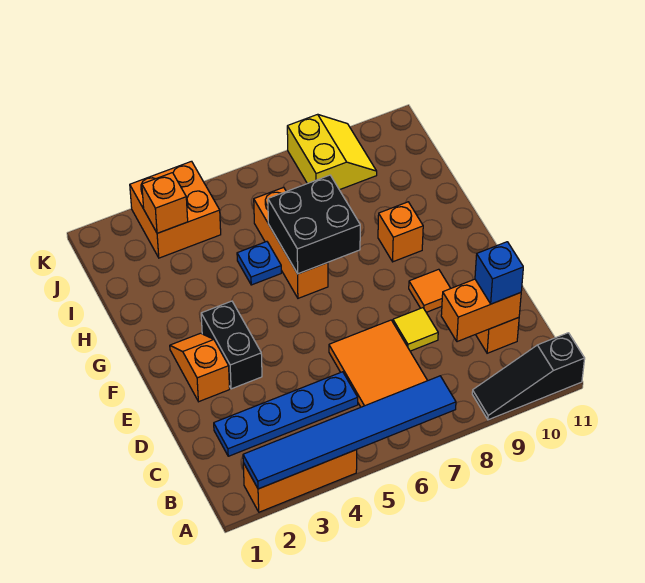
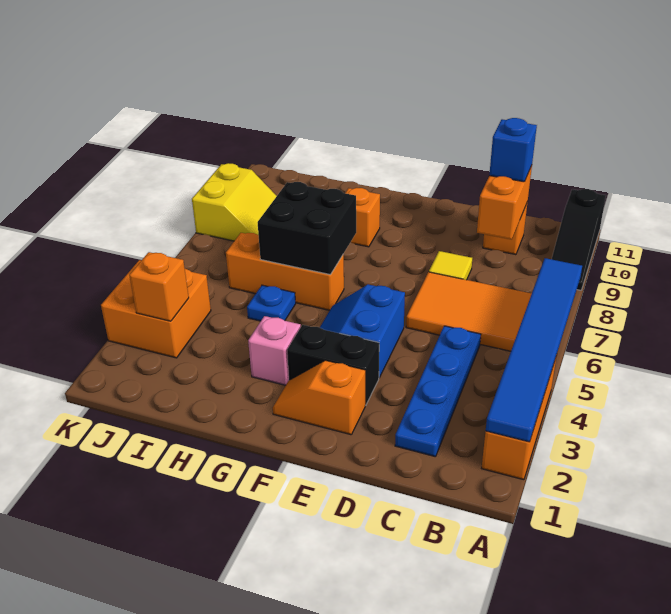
none -> blue 2x2 slope [320,284,405,378]
orange 1x1 tile [409,269,451,312] -> none
none -> pink 1x1 brick [248,316,301,385]
yellow 2x2 slope [287,114,377,190] -> yellow 2x2 slope turned to [192,163,277,241]

